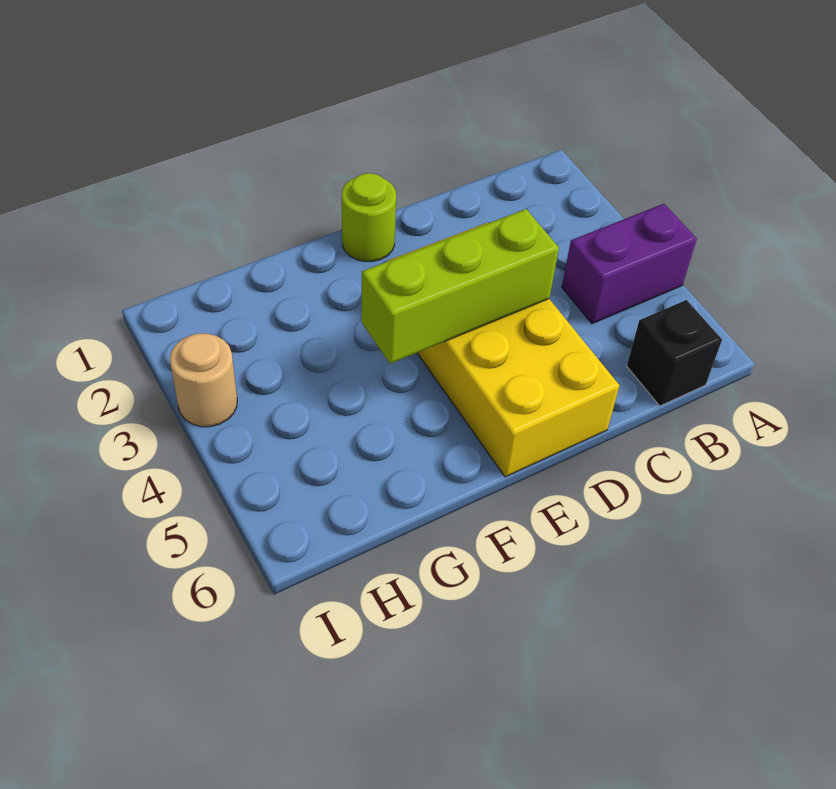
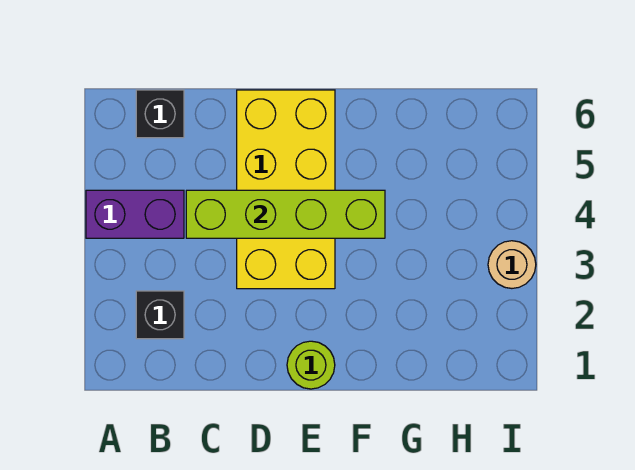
none -> black 1x1 brick [136,291,184,339]
lime 1x3 brick [361,209,559,364] -> lime 1x4 brick [186,190,385,238]

